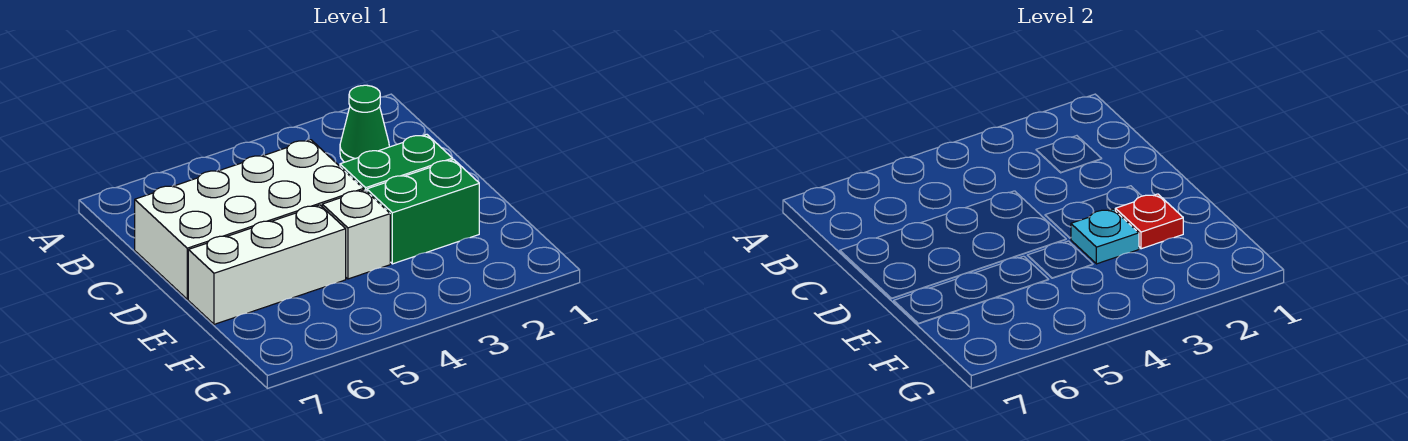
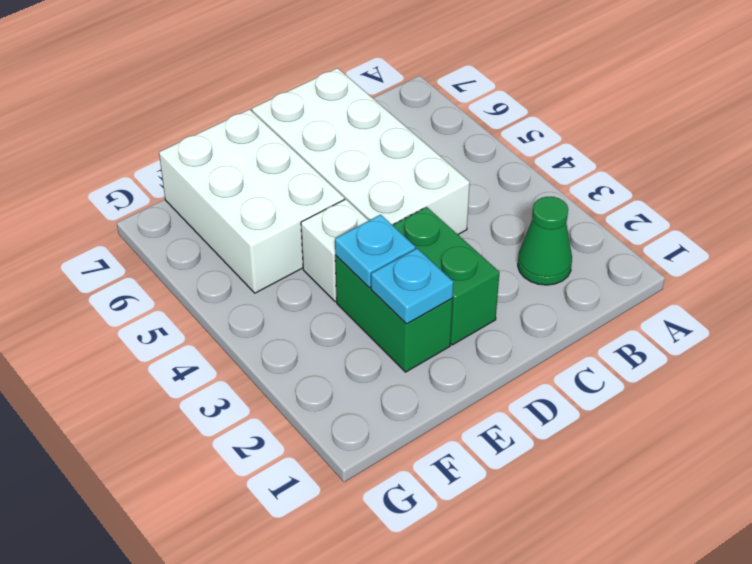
red 1x1 plate [1115,194,1183,249] -> cyan 1x1 plate [371,248,454,324]
white 1x3 brick [188,205,346,324] -> white 2x3 brick [159,109,344,293]

